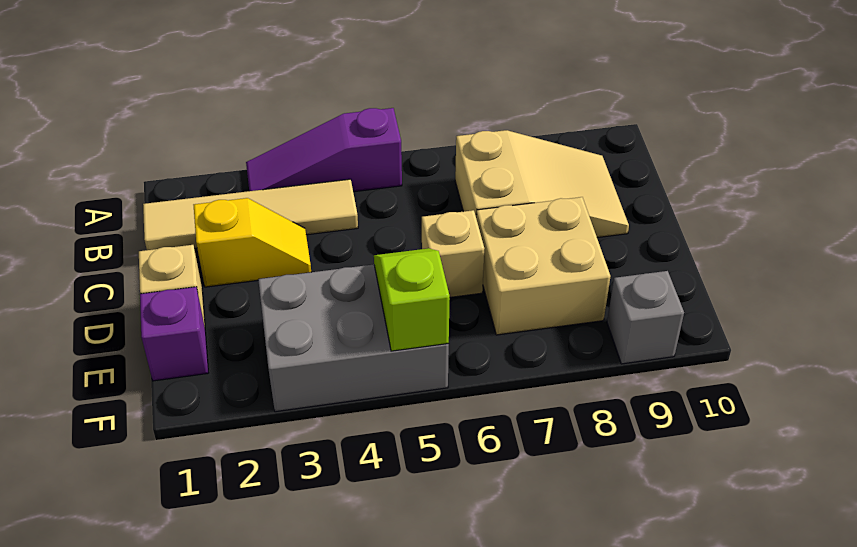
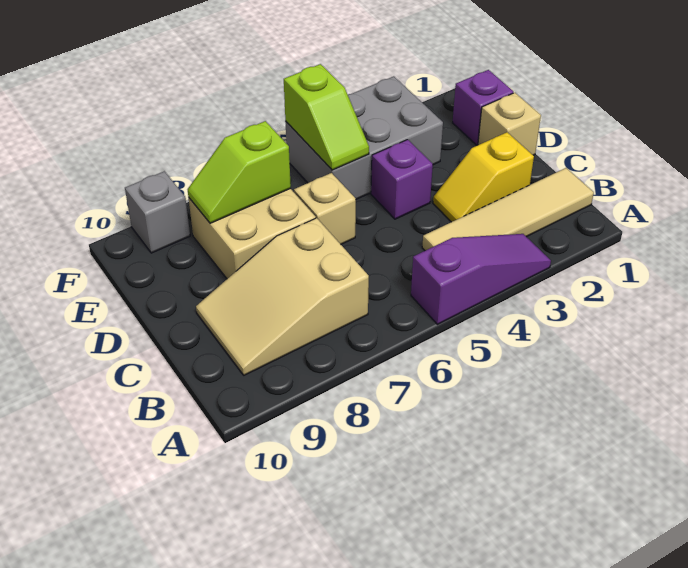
none -> purple 1x1 brick [371,140,433,219]
none -> lime 1x2 slope [188,121,291,223]

